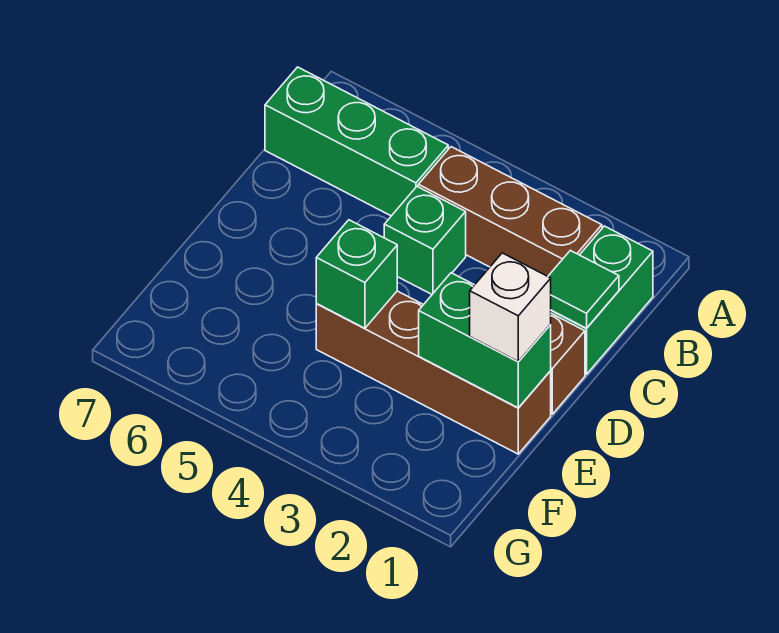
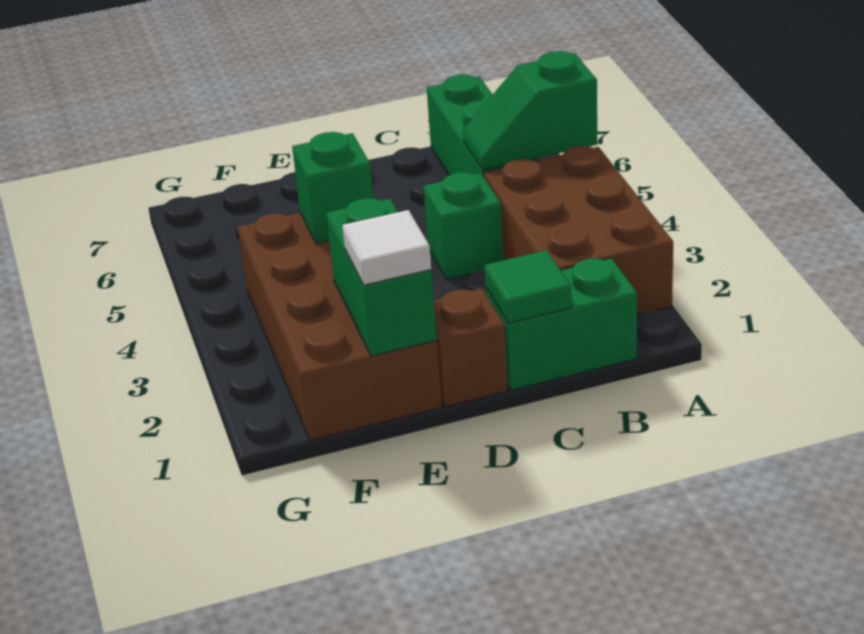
none -> green 1x2 slope [463,51,597,170]
brown 1x3 brick [418,147,602,276] -> brown 2x3 brick [484,146,673,315]
brown 1x4 brick [316,291,551,454] -> brown 2x4 brick [238,213,442,440]
white 1x1 brick [470,253,551,362] -> white 1x1 tile [342,210,431,285]

